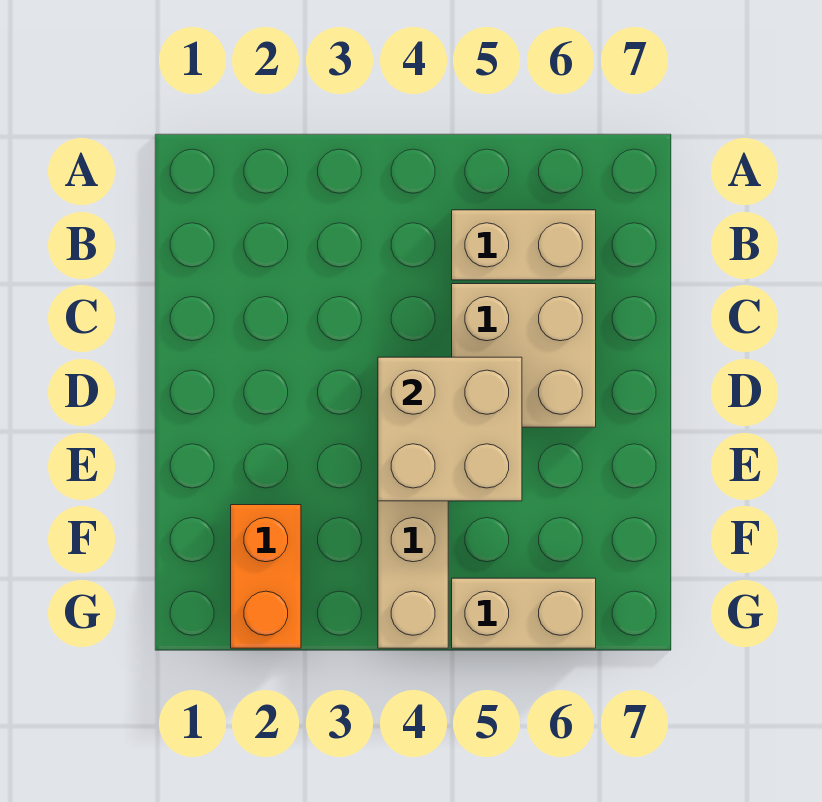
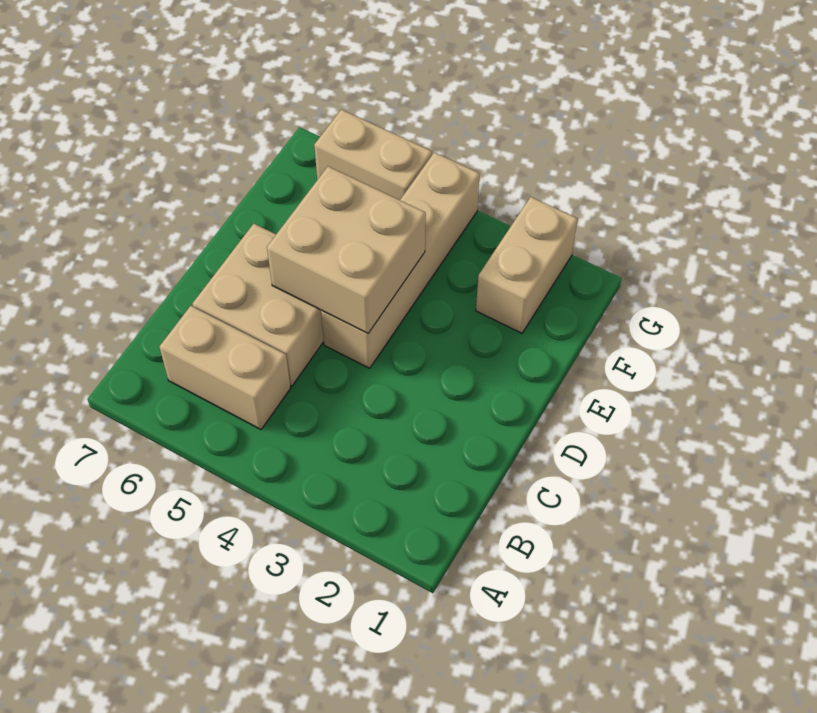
orange 1x2 brick [231,505,301,648] -> tan 1x2 brick [476,197,578,333]

